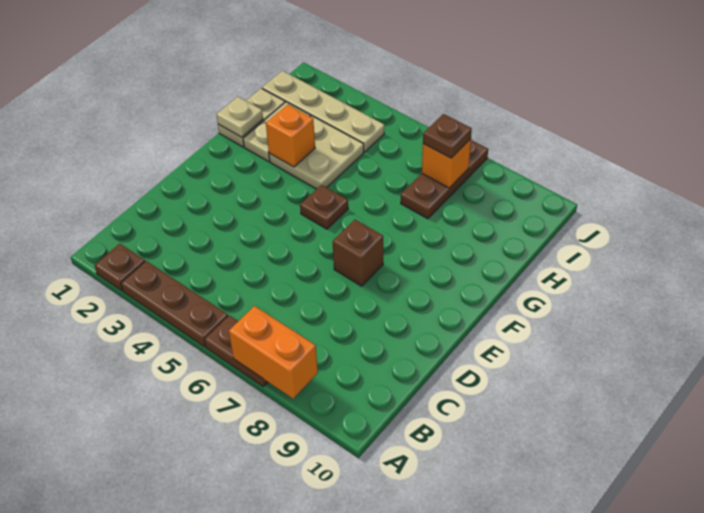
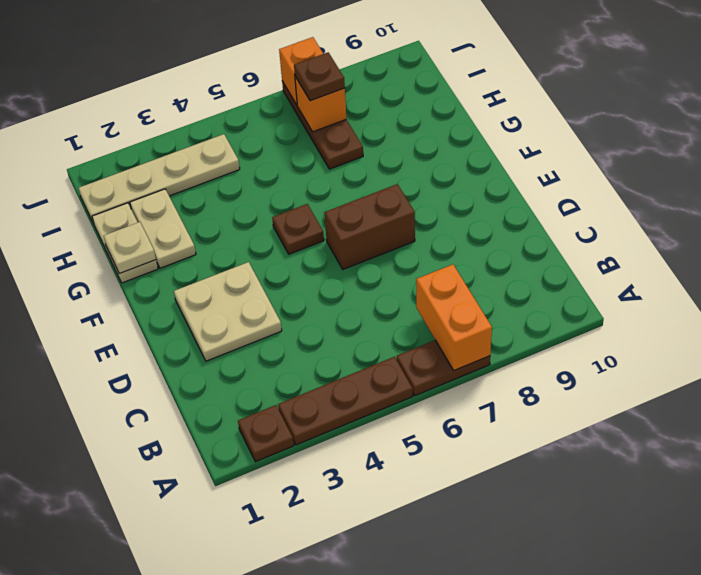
orange 1x2 brick [229,306,318,398] -> orange 1x2 brick turned to [416,264,492,370]
brown 1x1 brick [333,220,383,286] -> brown 1x2 brick [324,184,415,269]
tan 2x2 plate [269,116,364,189] -> tan 2x2 plate moved to [174,262,282,361]
orange 1x1 brick [266,105,315,167] -> orange 1x1 brick moved to [279,37,323,105]

